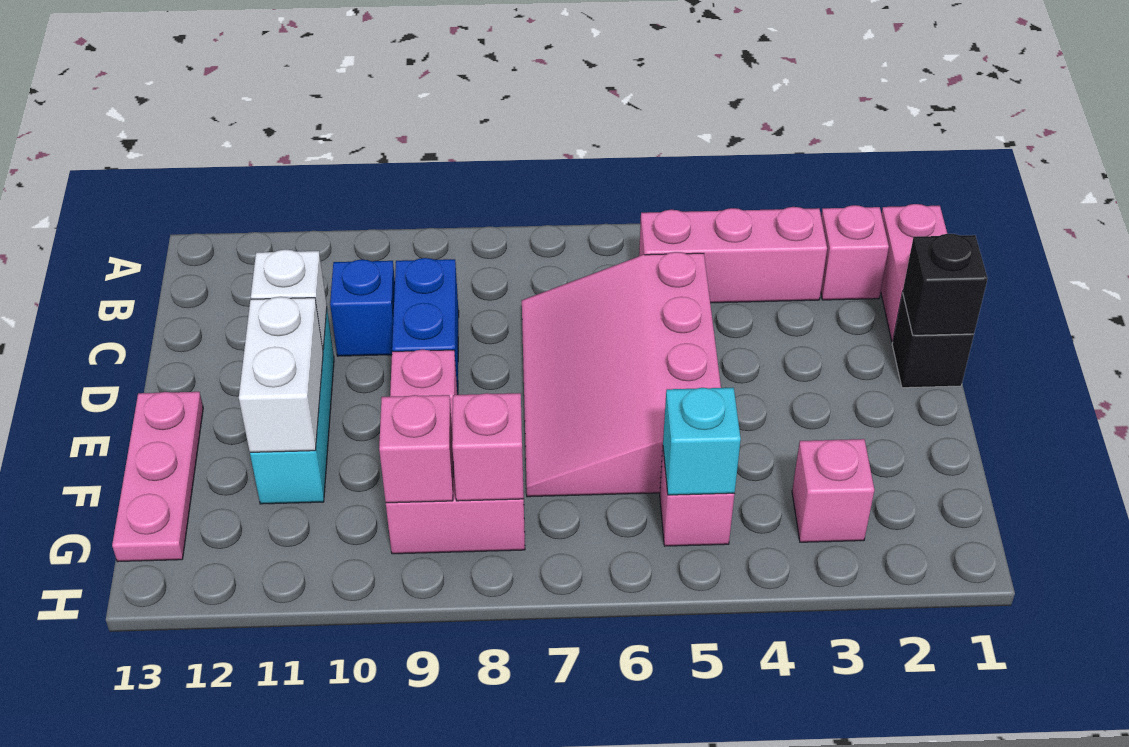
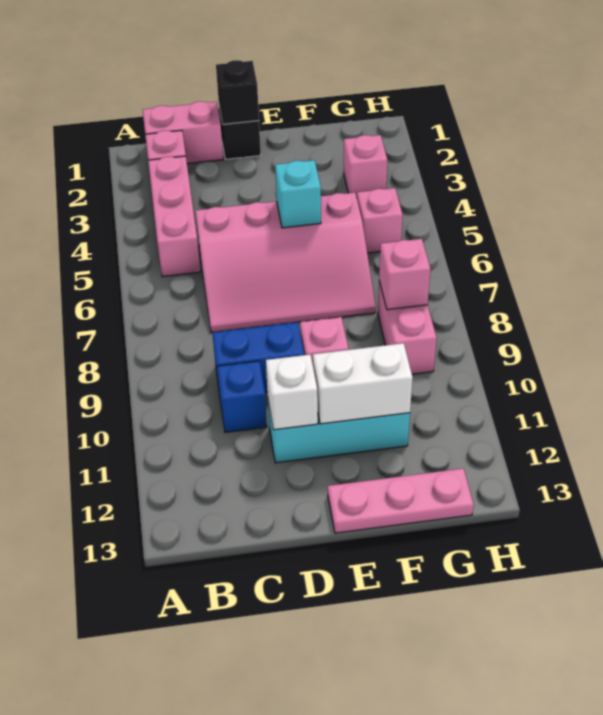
cyan 1x1 brick [663,388,741,495] -> cyan 1x1 brick moved to [275,160,321,228]
pink 1x1 brick [379,395,453,503] -> none

